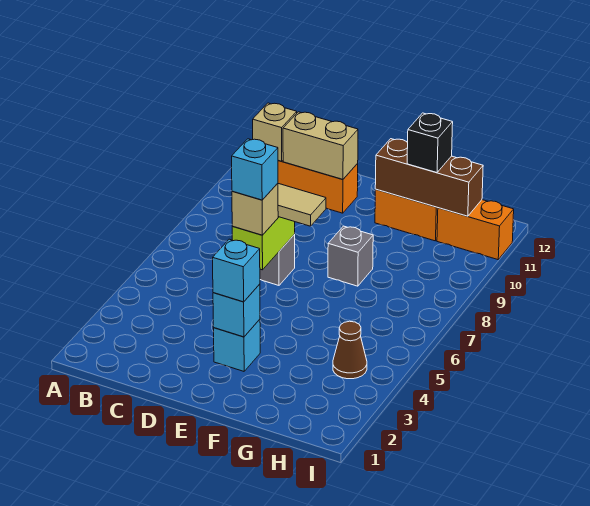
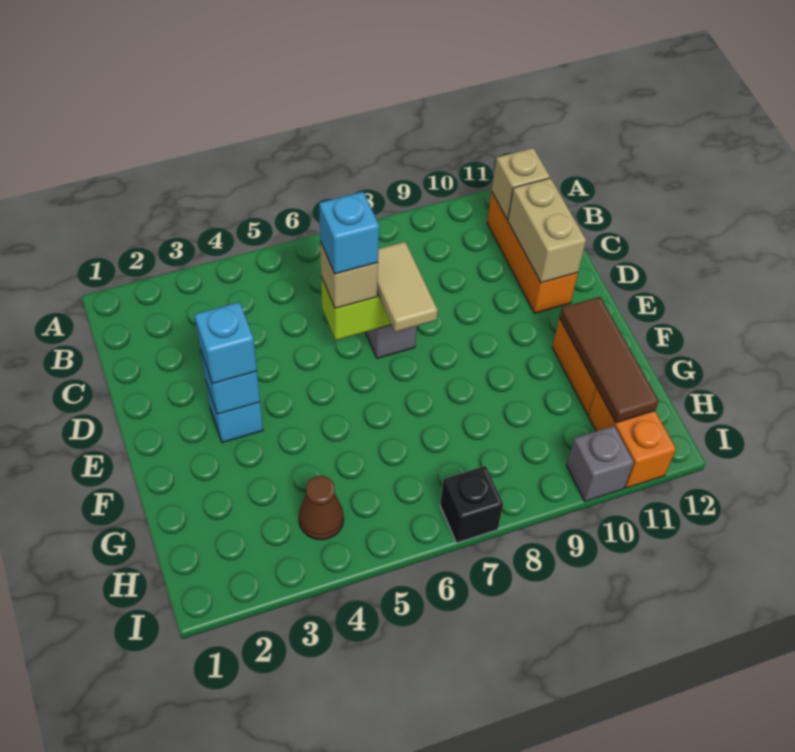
grey 1x1 brick [328,226,373,286] -> grey 1x1 brick moved to [567,426,634,501]
brown 1x3 brick [375,139,483,216] -> brown 1x3 tile [560,297,659,423]
black 1x1 brick [407,113,453,173] -> black 1x1 brick moved to [440,466,503,543]

